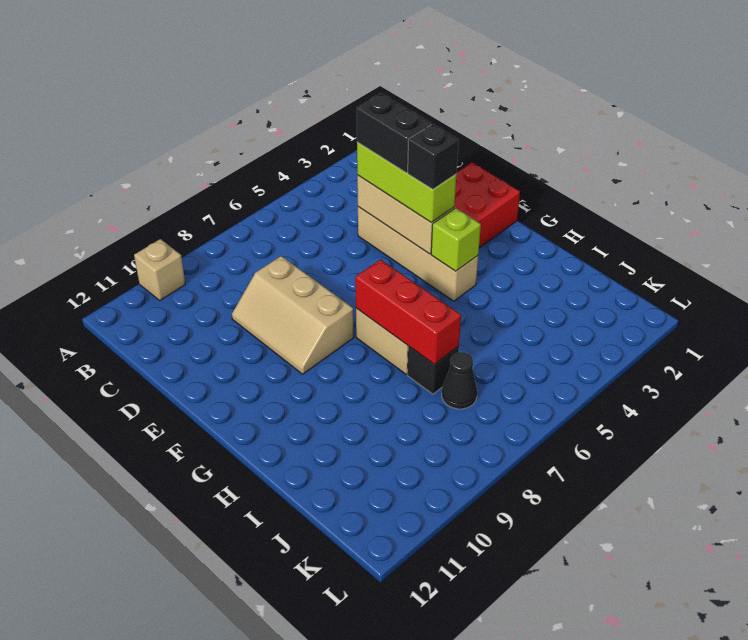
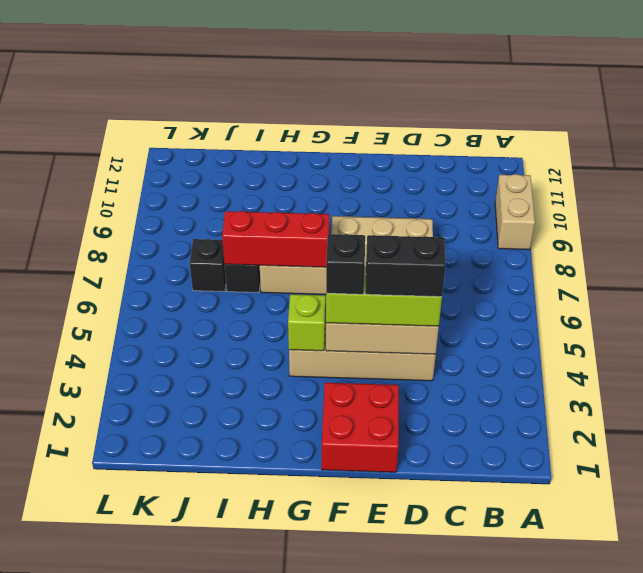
tan 1x1 brick [134,239,185,300] -> tan 1x2 brick [495,174,535,250]
black 1x1 cone [442,352,477,409] -> black 1x1 brick [190,239,226,292]

